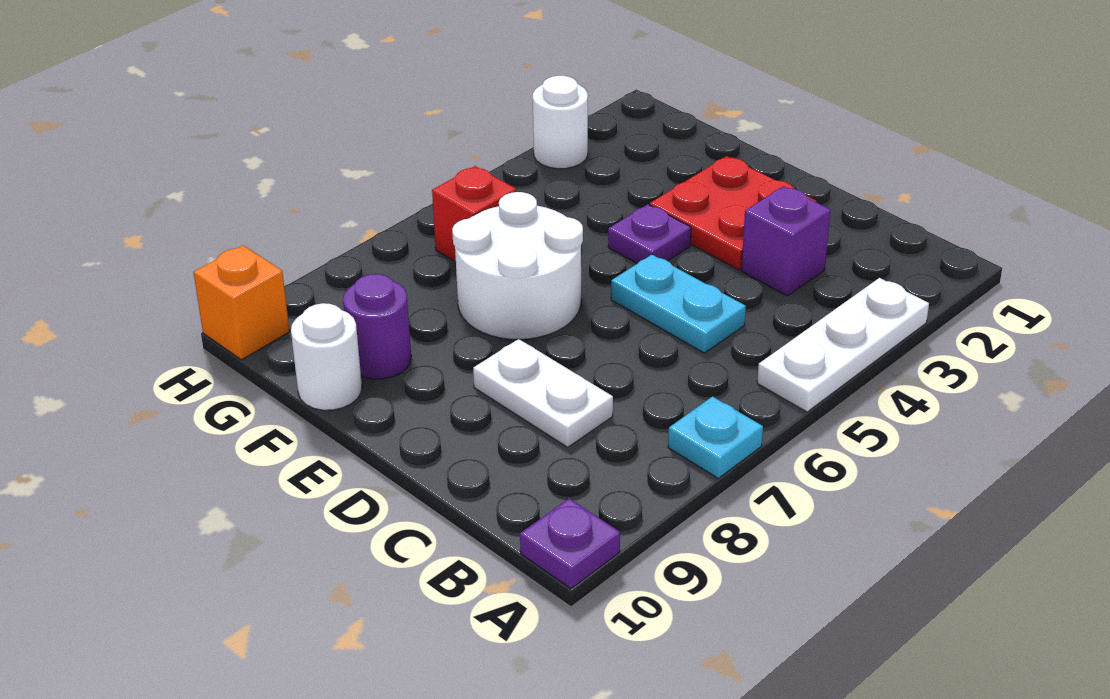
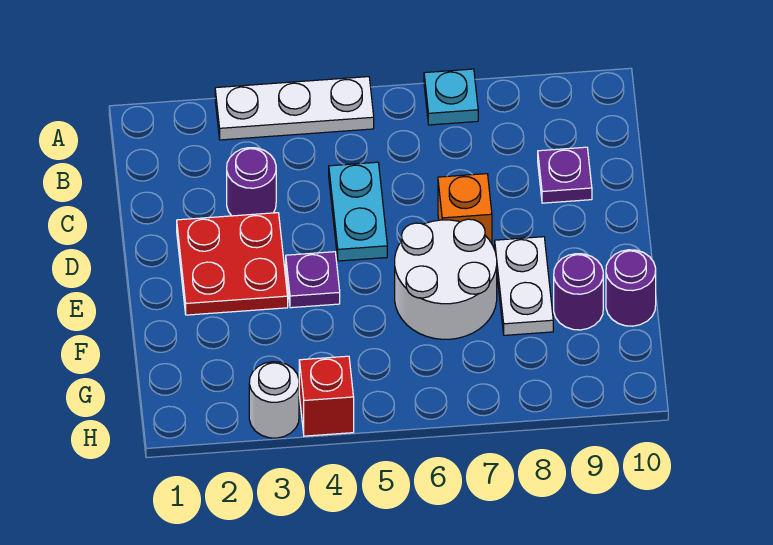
purple 1x1 plate [520,498,620,589] -> purple 1x1 plate moved to [538,147,592,203]
purple 1x1 brick [741,186,830,296] -> purple 1x1 round brick [227,148,276,216]
white 1x2 plate [473,339,613,447] -> white 1x2 plate moved to [495,237,553,335]
white 1x1 round brick [291,303,362,410] -> purple 1x1 round brick [606,250,656,326]
red 1x1 brick [432,166,516,262] -> red 1x1 brick moved to [299,356,354,436]
orange 1x1 brick [194,245,290,360] -> orange 1x1 brick moved to [438,174,492,243]

